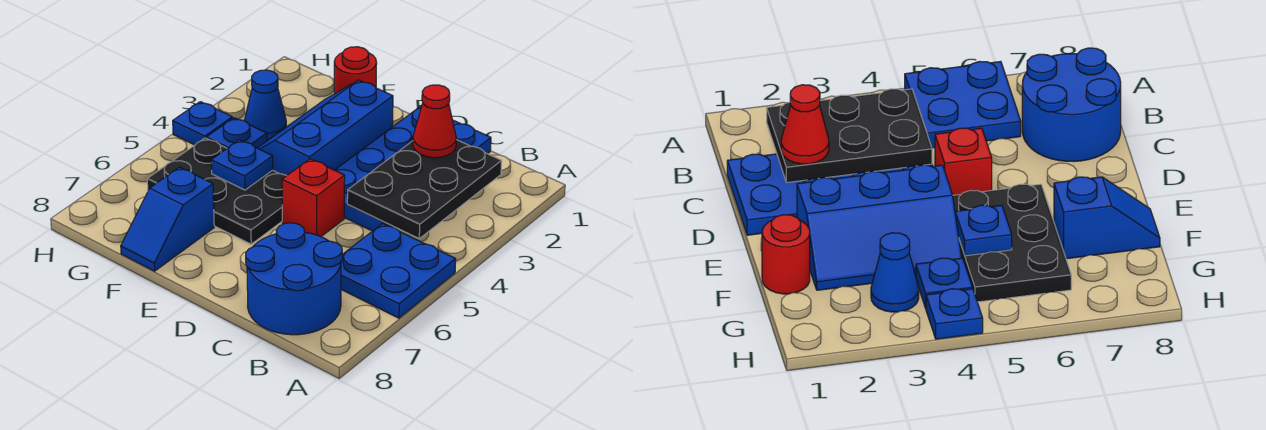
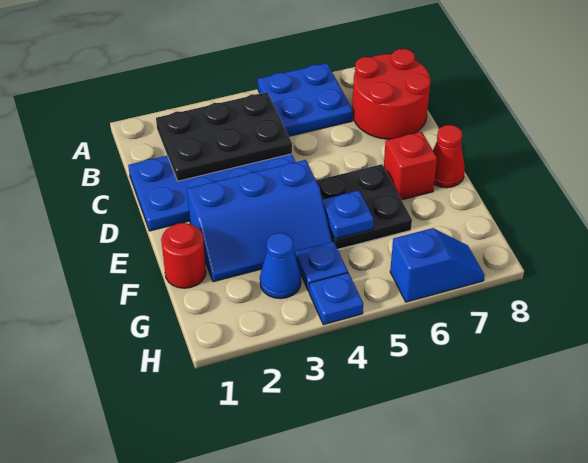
blue 2x2 round brick [246,223,342,335] -> red 2x2 round brick [352,49,430,139]
red 1x1 cone [413,85,456,158] -> red 1x1 cone moved to [433,125,465,188]
red 1x1 brick [282,159,345,237] -> red 1x1 brick moved to [384,132,437,200]
black 2x3 plate [147,138,286,244] -> black 2x2 plate [316,164,412,249]
blue 1x2 slope [121,167,214,271] -> blue 1x2 slope moved to [390,228,485,302]

